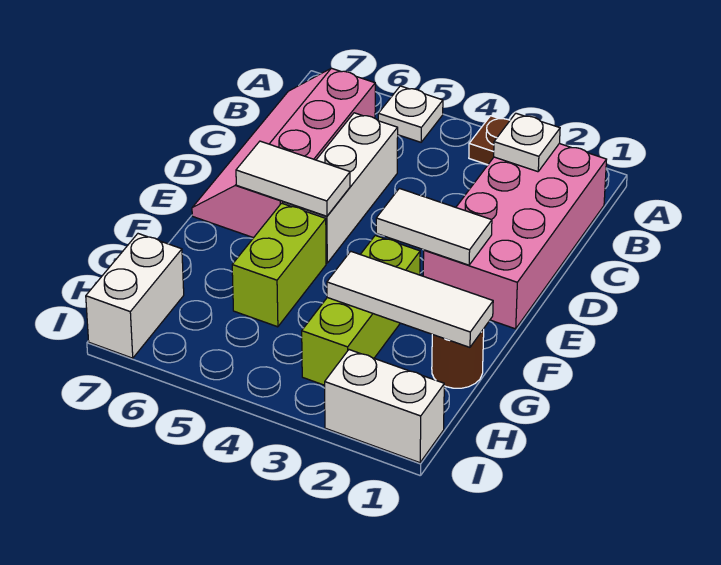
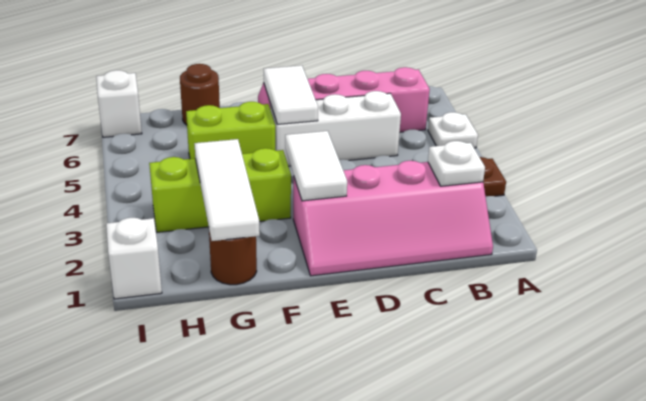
pink 2x4 brick [423,144,607,329] -> pink 2x4 slope [293,161,493,276]
none -> brown 1x1 round brick [180,64,220,125]
white 1x2 brick [86,234,184,358] -> white 1x1 brick [96,70,142,137]
white 1x2 brick [325,350,444,463] -> white 1x1 brick [106,218,162,299]

